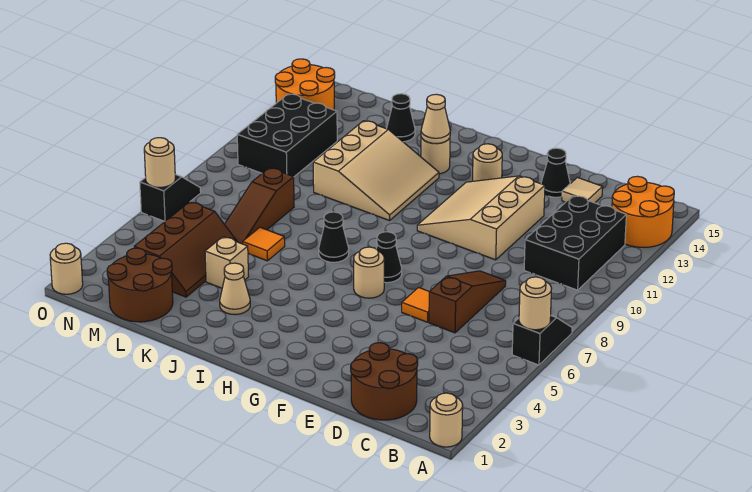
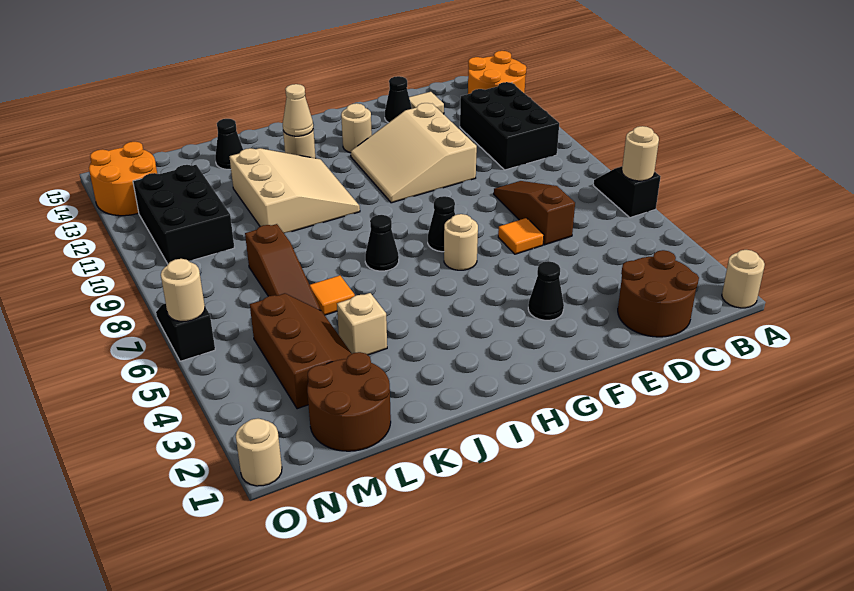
none -> black 1x1 cone [528,261,564,320]
tan 1x1 cone [220,263,250,315] -> none

